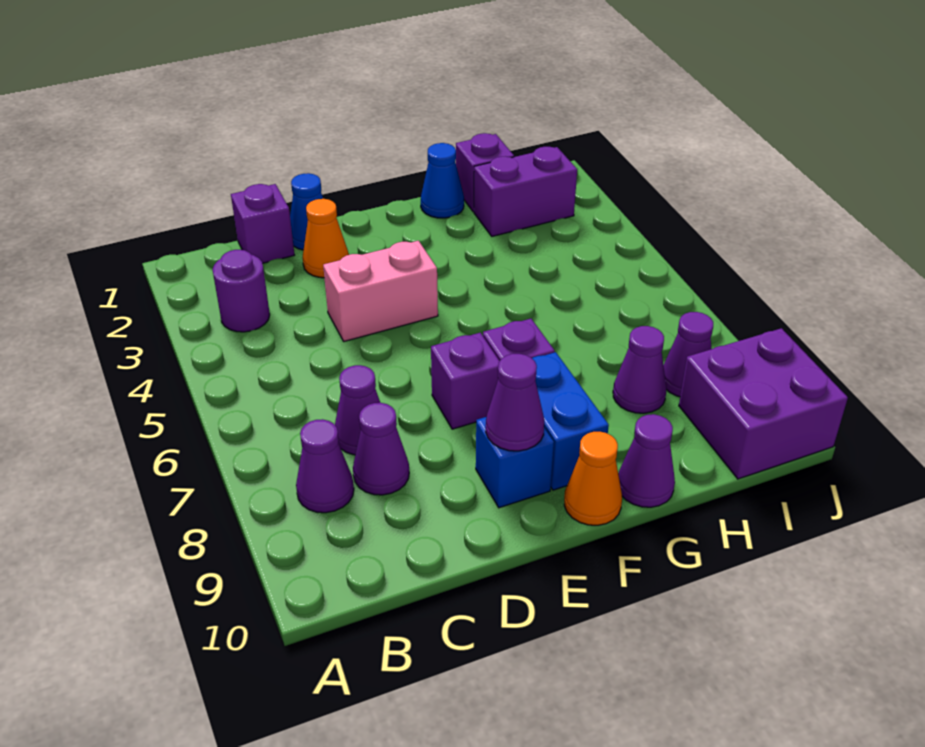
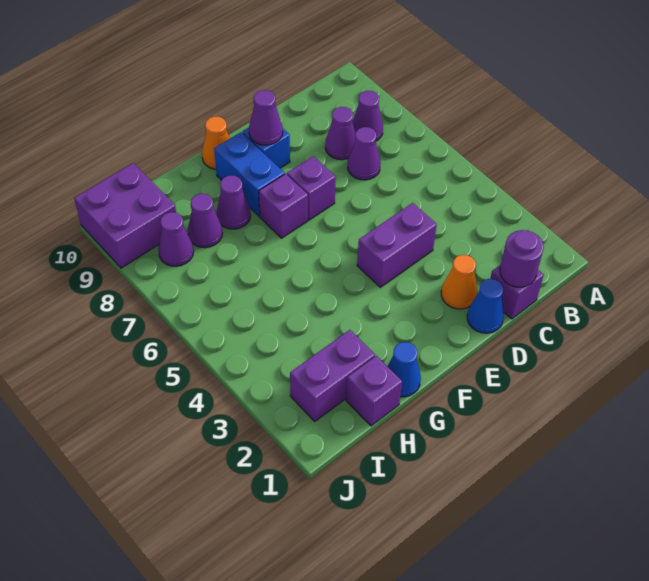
purple 1x1 round brick [213,250,270,332] -> purple 1x1 round brick moved to [500,230,544,287]
pink 1x2 brick [323,241,438,341] -> purple 1x2 brick [357,203,437,287]
purple 1x1 cone [618,414,675,507] -> purple 1x1 cone moved to [216,176,251,229]

